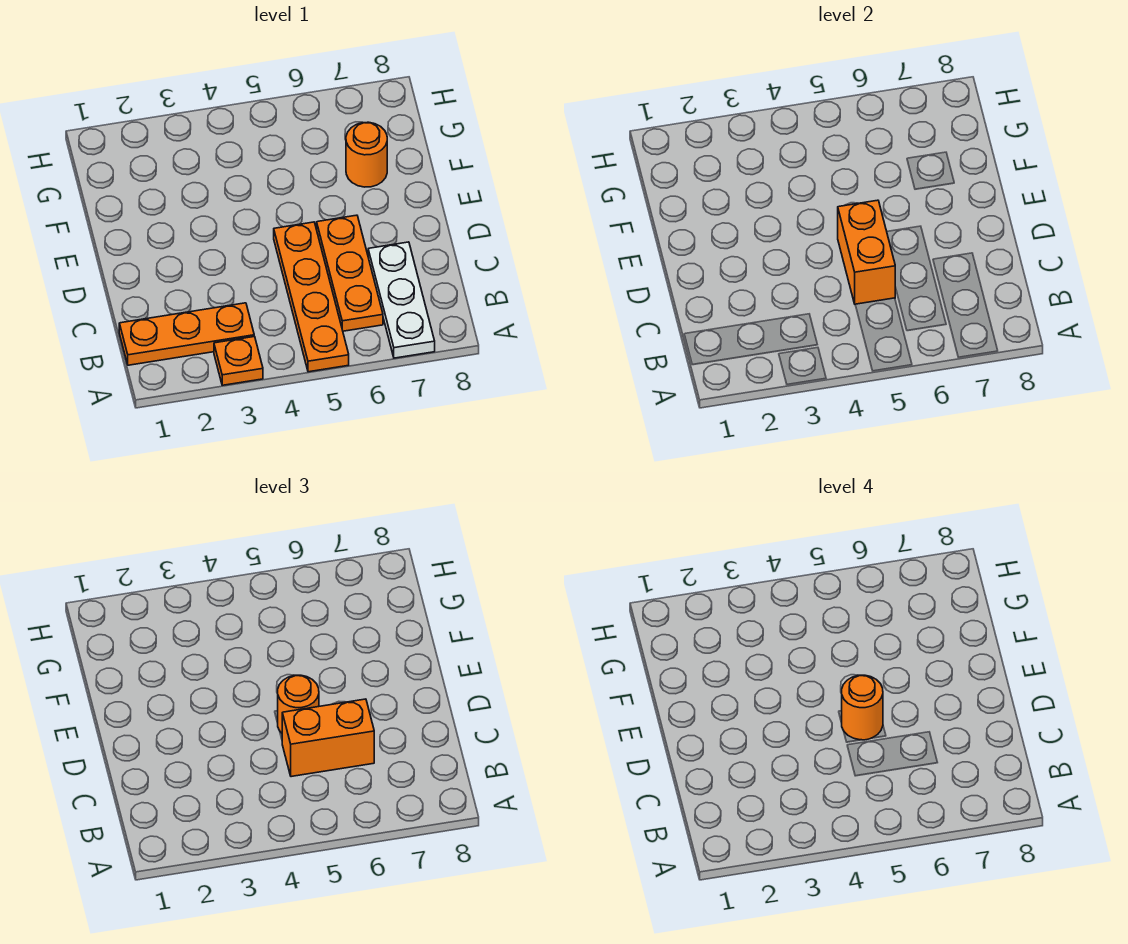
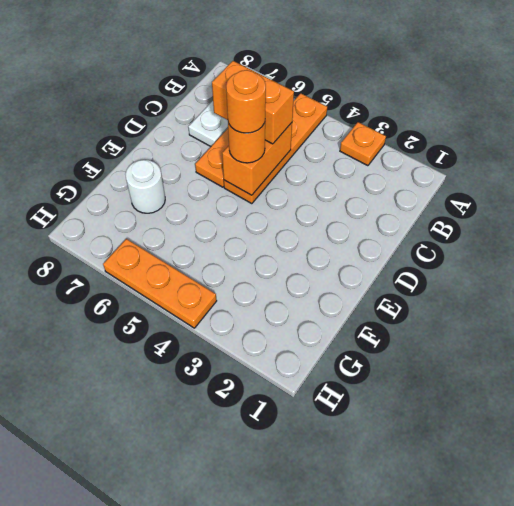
orange 1x3 plate [119,303,254,365] -> orange 1x3 plate moved to [103,239,217,328]
orange 1x1 round brick [346,122,387,187] -> white 1x1 round brick [125,160,165,213]

